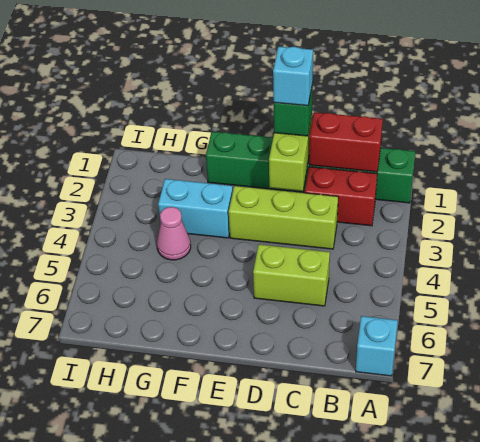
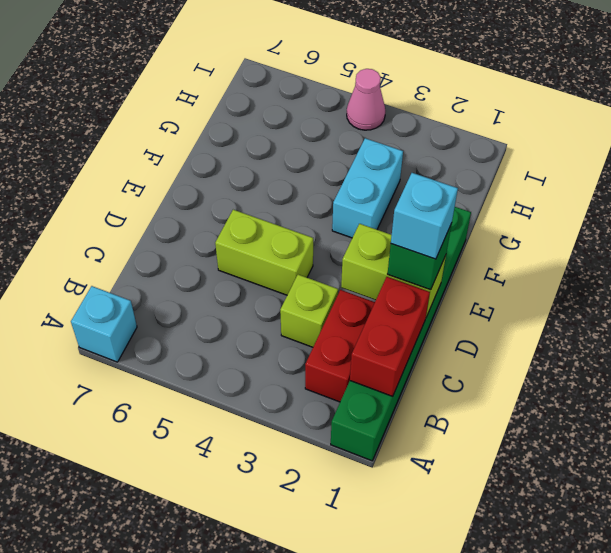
lime 1x3 brick [229,186,338,249] -> lime 1x1 brick [280,275,338,347]
lime 1x2 brick [253,244,330,306] -> lime 1x2 brick turned to [215,210,313,295]
pink 1x1 cone [157,207,191,260] -> pink 1x1 cone moved to [347,69,385,130]

